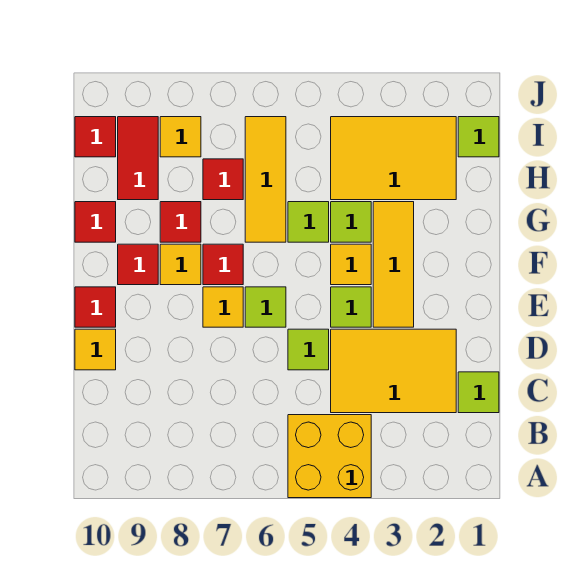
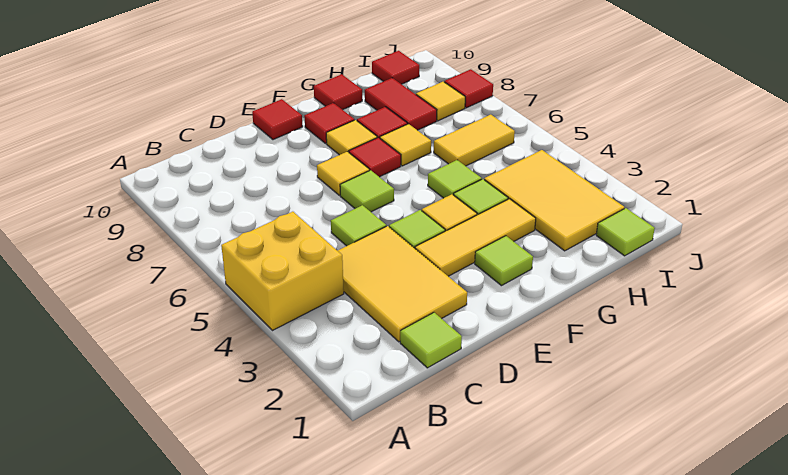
yellow 1x1 tile [75,329,116,370] -> yellow 1x1 tile moved to [380,124,431,166]
none -> lime 1x1 tile [475,236,533,286]
yellow 1x3 tile [245,117,286,242] -> yellow 1x2 tile [434,115,515,166]
red 1x1 tile [203,159,243,200] -> red 1x1 tile moved to [445,69,493,108]
red 1x2 tile [118,117,158,200] -> red 1x2 tile turned to [365,78,437,130]

